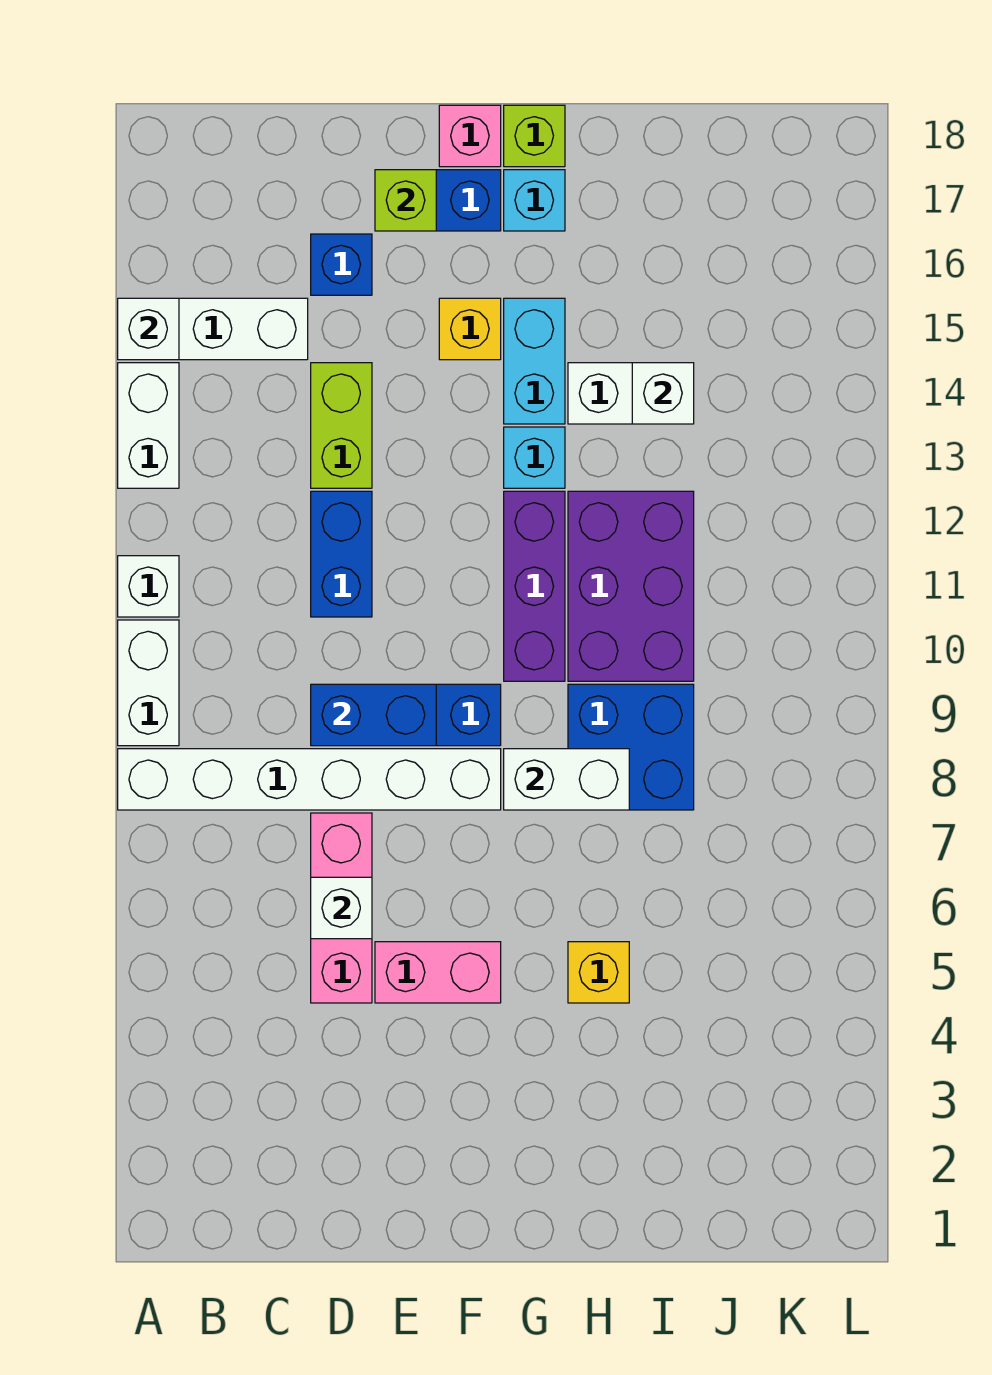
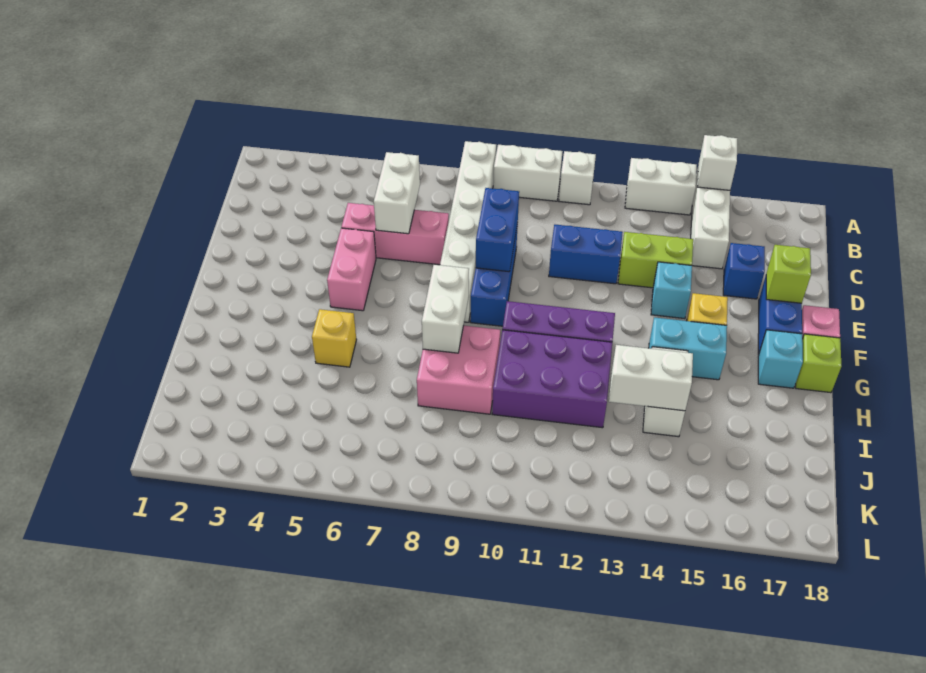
white 1x1 brick [311,877,372,939] -> white 1x2 brick [374,152,420,234]
cyan 1x1 brick [504,427,565,488] -> cyan 1x1 brick moved to [651,262,692,319]
blue 2x2 brick [568,684,694,810] -> pink 2x2 brick [417,325,500,414]
white 1x1 brick [632,363,694,424] -> white 1x2 brick [609,345,693,411]

